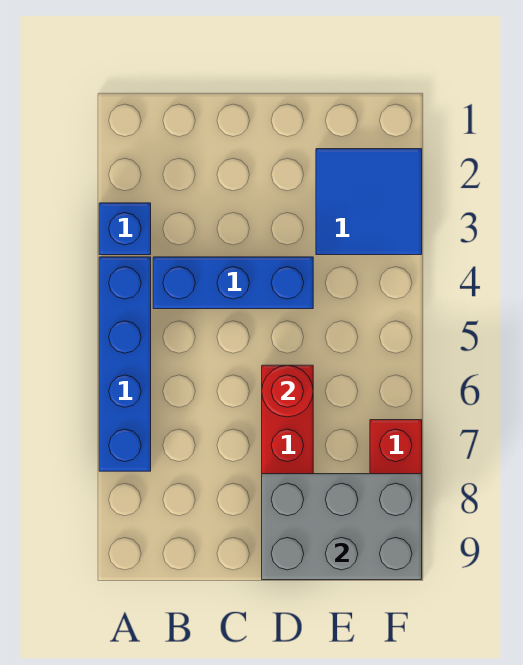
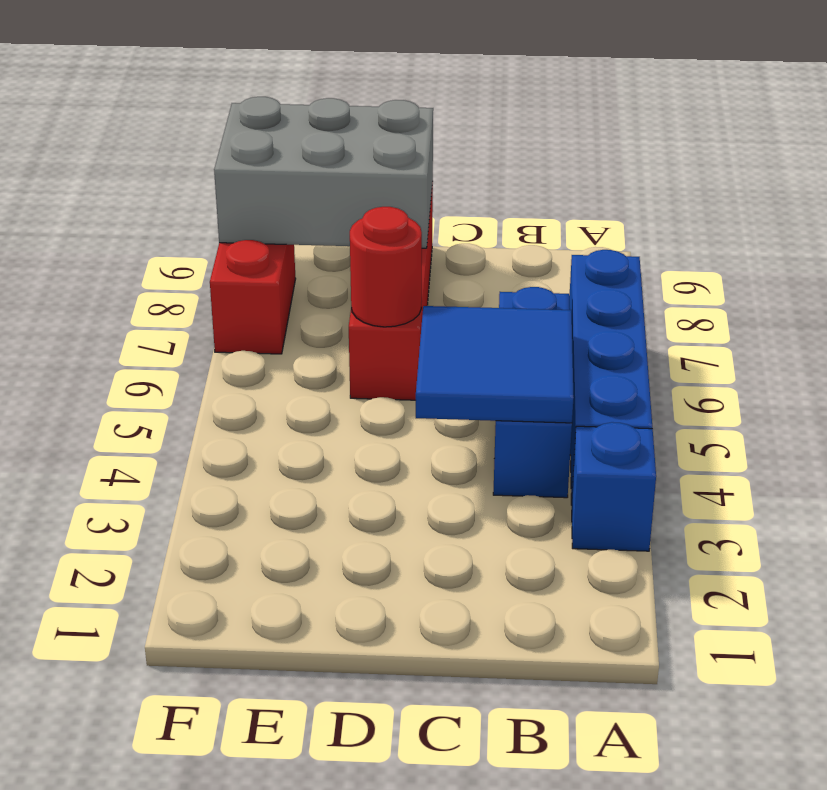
blue 1x3 brick [153,257,313,309] -> blue 1x3 brick turned to [493,287,572,498]
blue 2x2 tile [316,149,422,255] -> blue 2x2 tile moved to [416,306,574,423]

